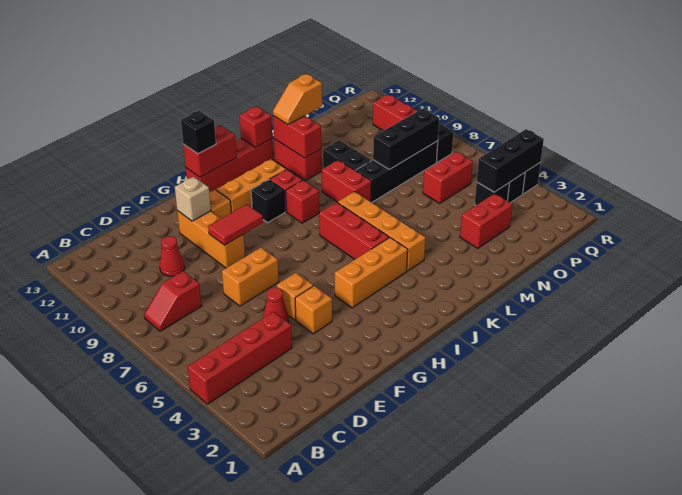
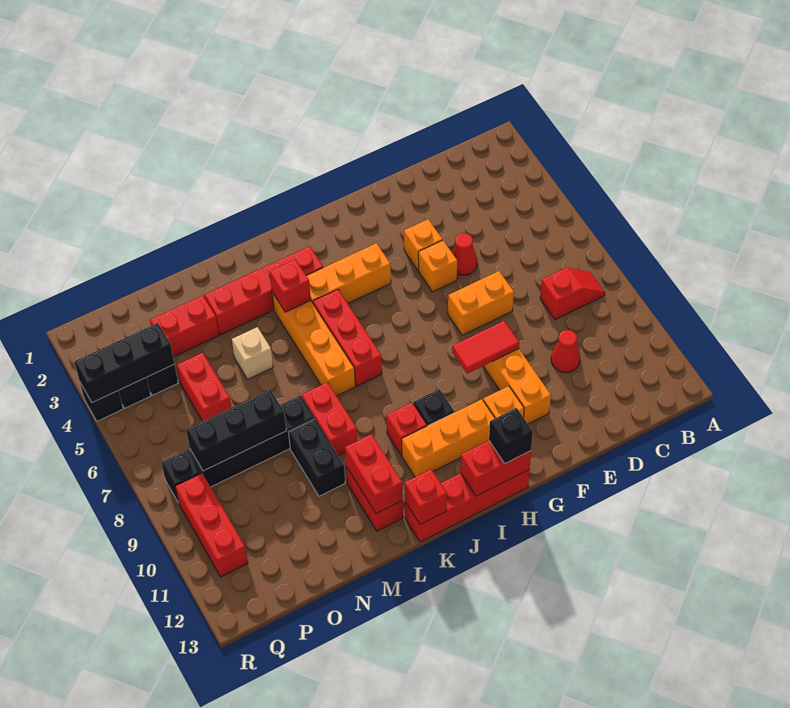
red 1x4 brick [188,312,292,404] -> red 1x4 brick moved to [205,246,323,335]
tan 1x1 brick [175,177,211,221] -> tan 1x1 brick moved to [232,327,273,379]
red 1x1 brick [286,180,319,223] -> red 1x1 brick moved to [270,259,311,312]
orange 1x2 slope [273,74,322,124] -> none
red 1x2 brick [423,152,473,203] -> red 1x2 brick turned to [177,353,232,421]

